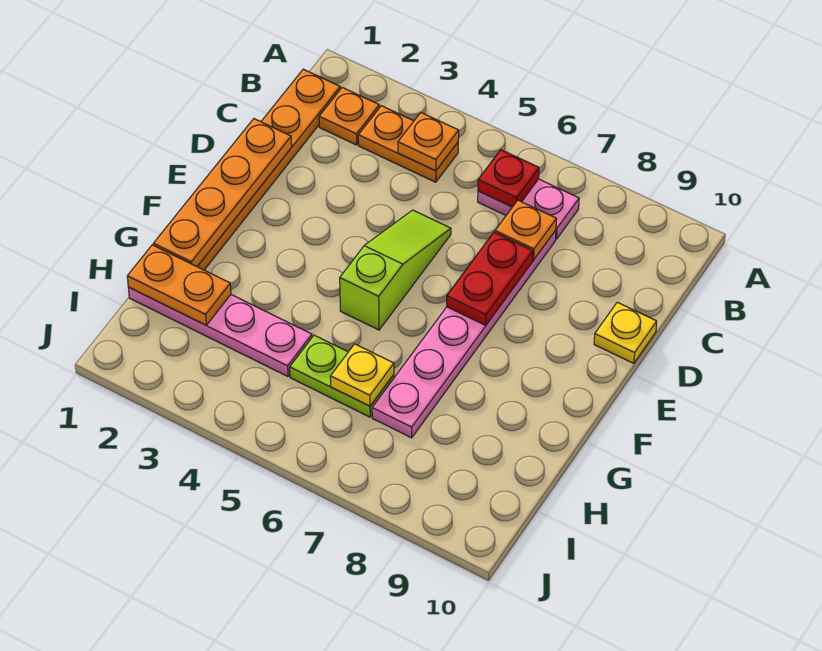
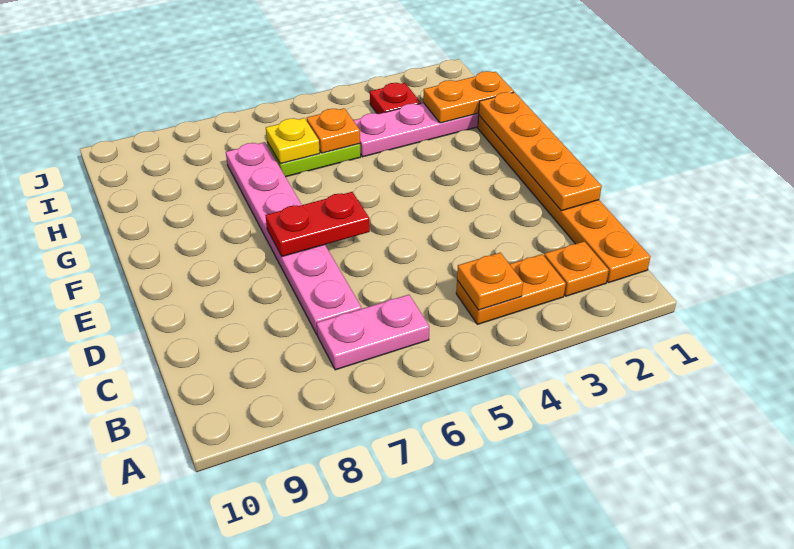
red 1x1 plate [478,150,539,207] -> red 1x1 plate moved to [370,83,421,114]
orange 1x1 plate [495,200,556,260] -> orange 1x1 plate moved to [307,108,360,153]
lime 1x3 slope [340,210,451,330] -> none
red 1x2 plate [447,232,533,325] -> red 1x2 plate turned to [266,192,370,257]
yellow 1x1 plate [594,302,657,363] -> none

